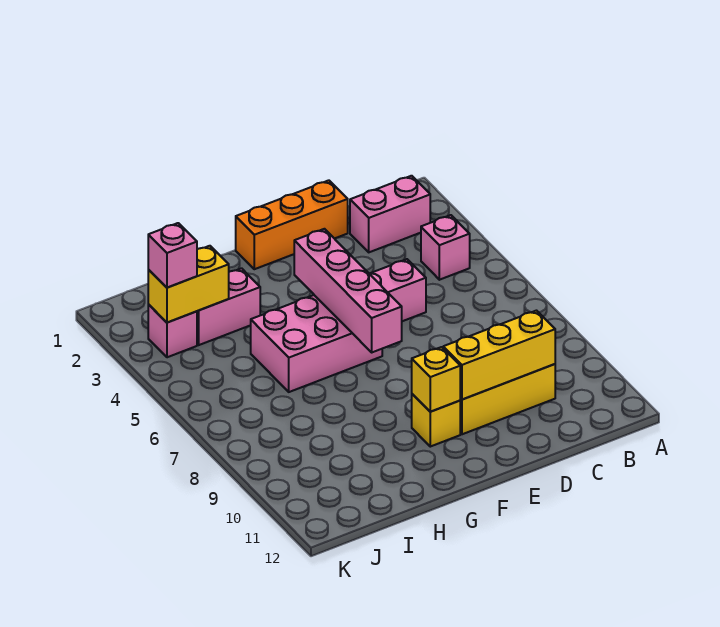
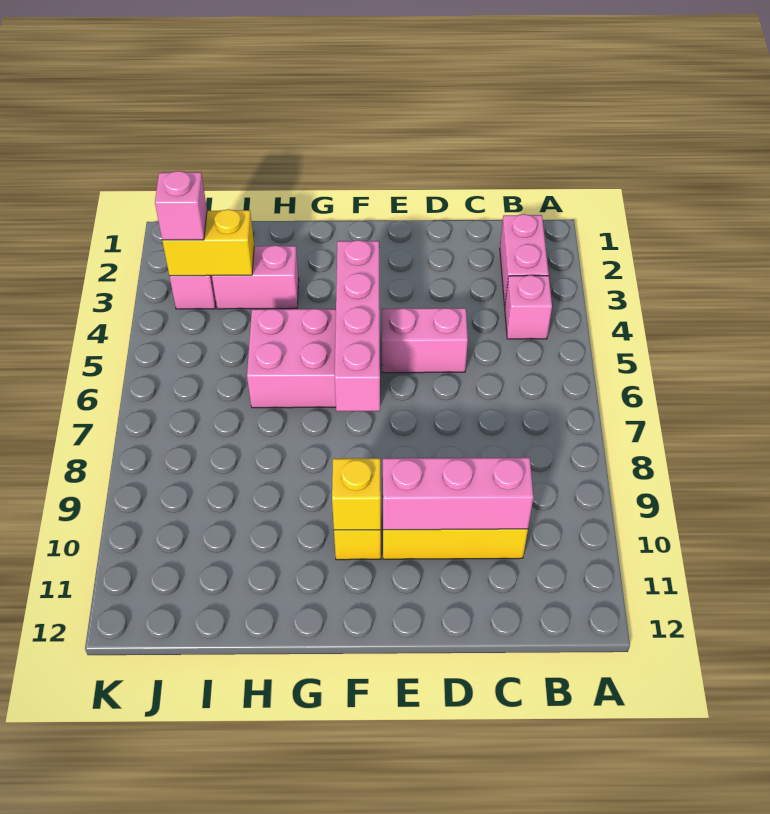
pink 1x2 brick [350,176,430,252] -> pink 1x2 brick turned to [500,214,549,306]
yellow 1x3 brick [443,311,555,400] -> pink 1x3 brick [383,457,533,530]
orange 1x3 brick [236,180,348,269] -> none

